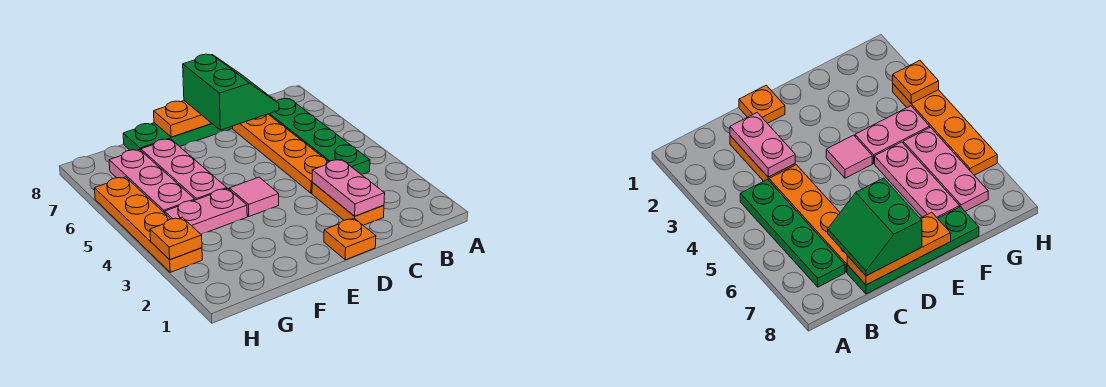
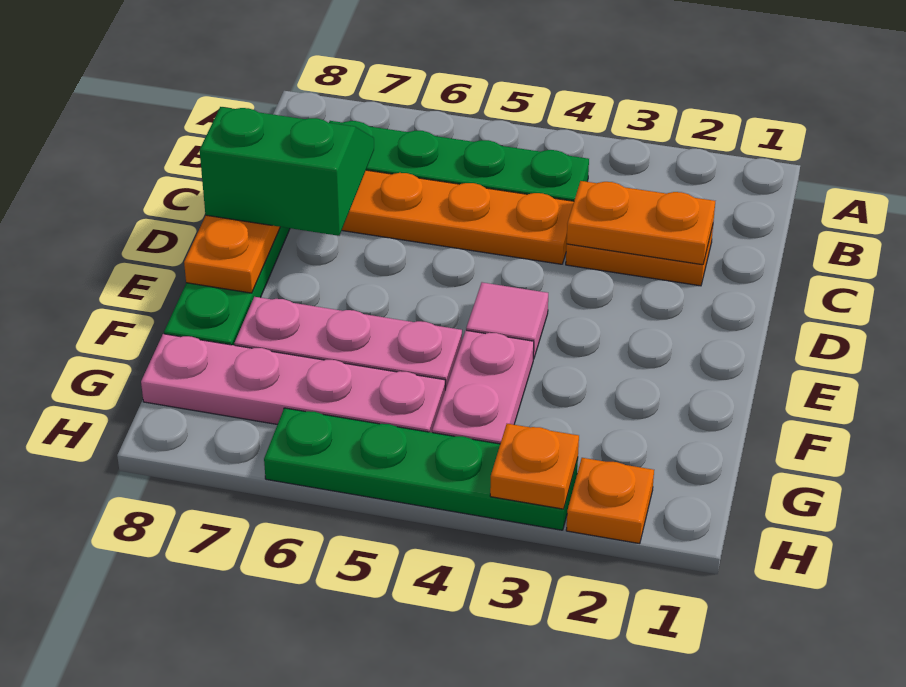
pink 1x2 plate [312,159,385,216] -> orange 1x2 plate [567,181,715,265]
orange 1x1 plate [324,218,376,260] -> orange 1x1 plate moved to [566,458,654,544]
pink 1x3 plate [109,150,195,213] -> pink 1x4 plate [141,334,445,433]
orange 1x4 plate [94,177,202,272] -> green 1x4 plate [264,408,578,530]

